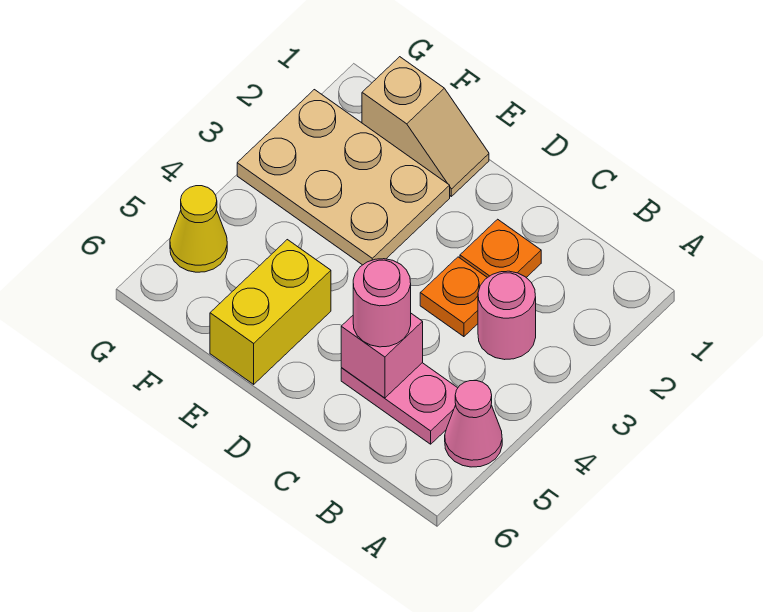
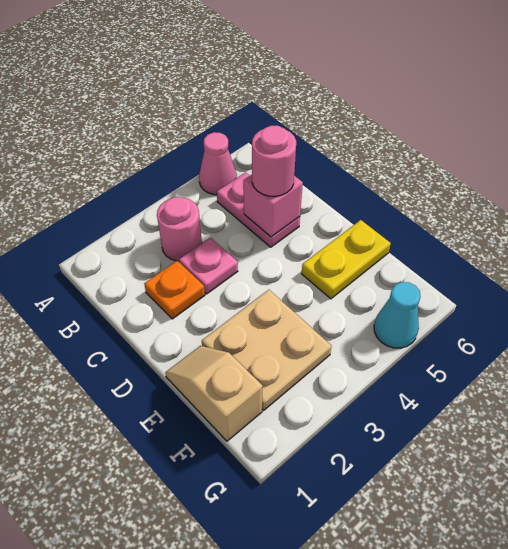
orange 1x1 plate [420,257,487,337] -> pink 1x1 plate [179,238,238,294]
tan 2x3 plate [237,90,450,265] -> tan 2x2 plate [202,290,332,410]
yellow 1x2 brick [210,240,331,384] -> yellow 1x2 plate [302,220,391,299]
yellow 1x1 cone [170,186,227,272] -> cyan 1x1 cone [374,282,421,348]

